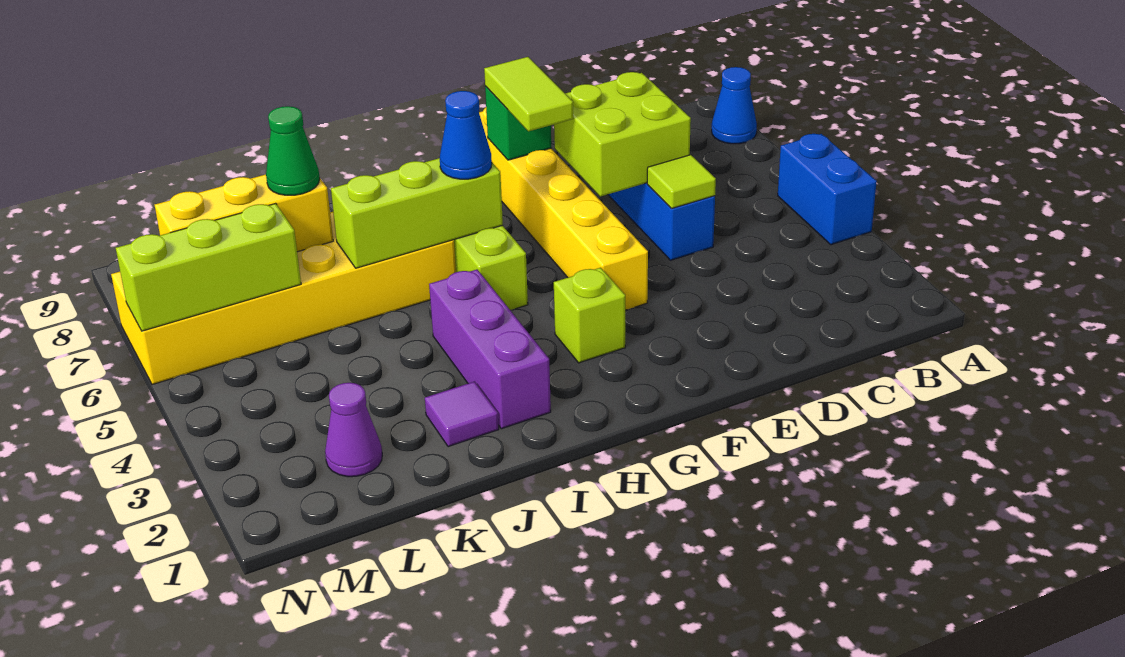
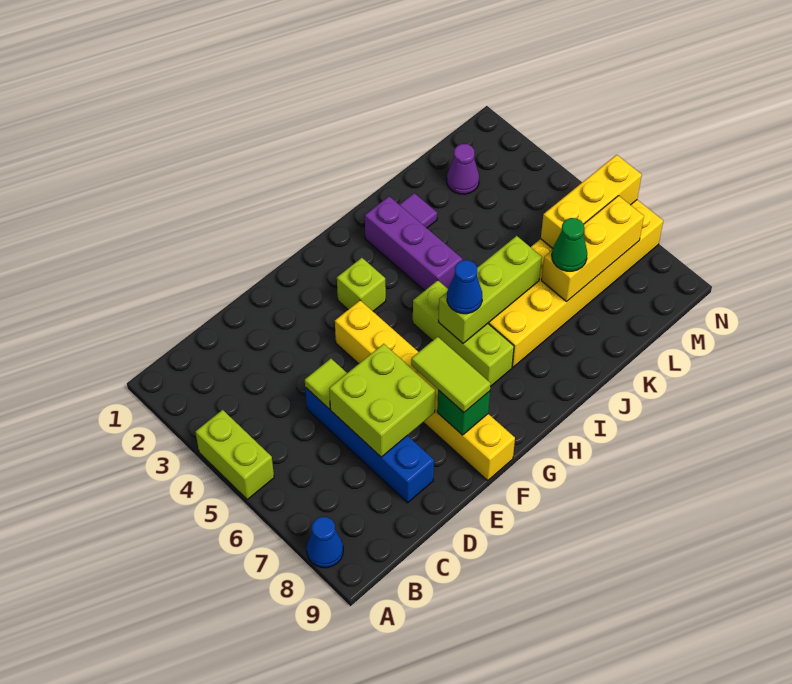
blue 1x2 brick [778,134,877,245] -> lime 1x2 brick [195,410,274,499]
lime 1x3 brick [116,203,301,331] -> yellow 1x3 brick [541,155,642,248]

